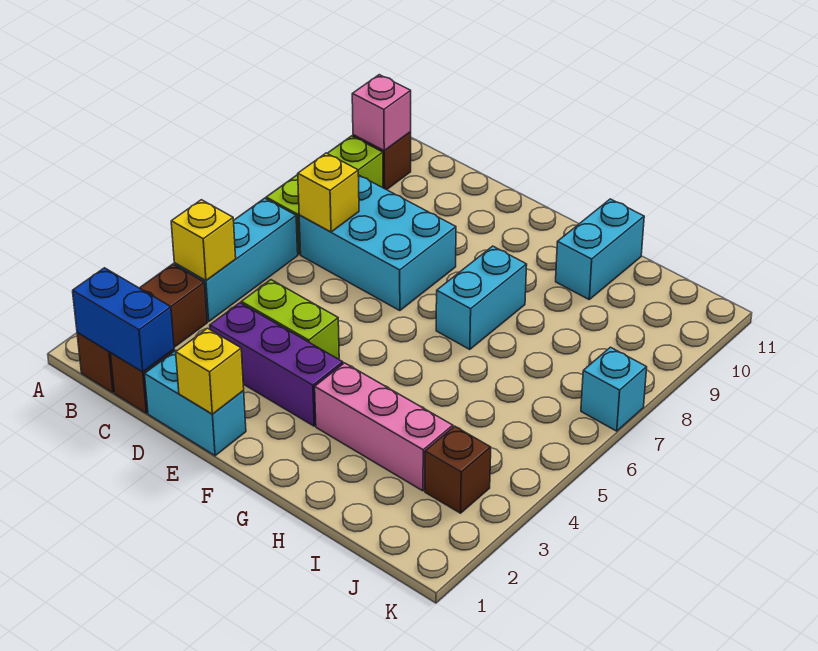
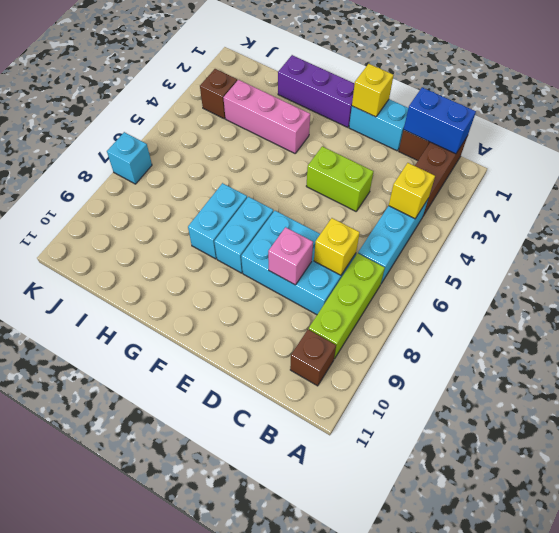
pink 1x1 brick [352,75,411,151] -> pink 1x1 brick moved to [268,227,313,285]
purple 1x3 brick [210,303,343,426] -> purple 1x3 brick moved to [278,55,355,127]
cyan 1x2 brick [556,199,644,299] -> cyan 1x2 brick moved to [214,197,273,273]

